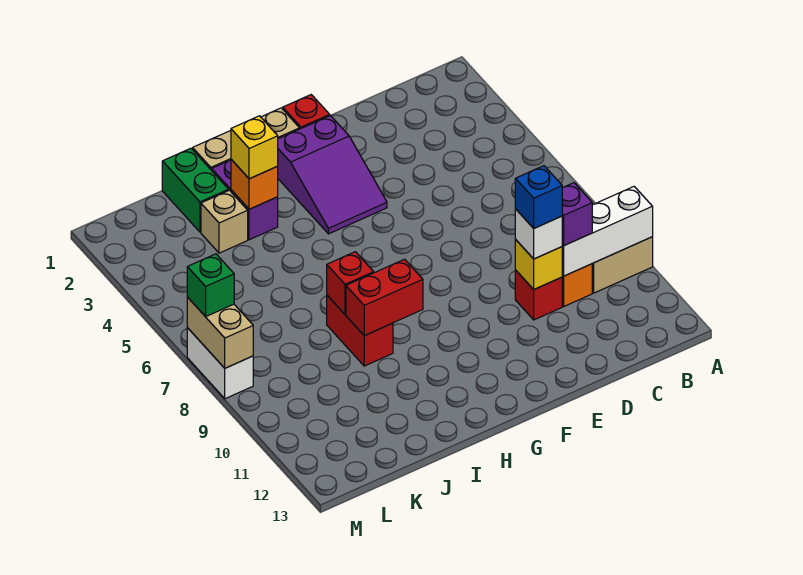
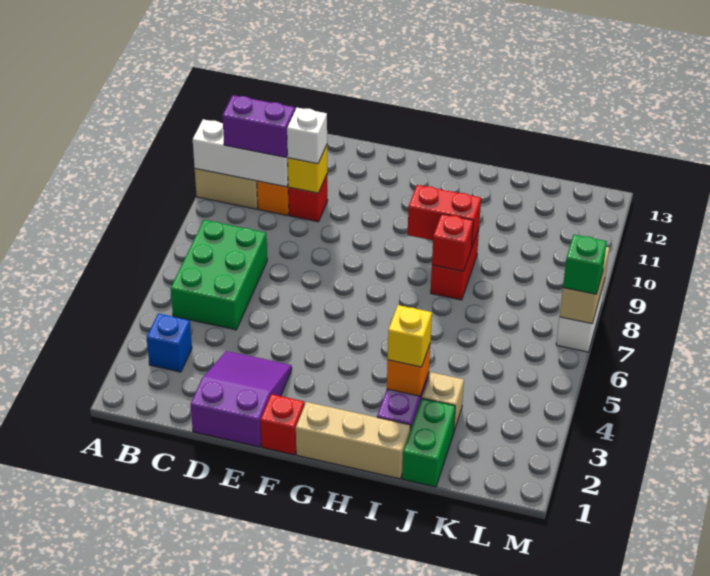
none -> green 2x3 brick [171,220,267,330]
purple 1x1 brick [562,183,592,245] -> purple 1x2 brick [222,95,295,157]
blue 1x1 brick [515,166,562,228] -> blue 1x1 brick moved to [147,313,192,372]
purple 2x3 slope [278,115,387,234] -> purple 2x3 slope moved to [191,351,292,447]

